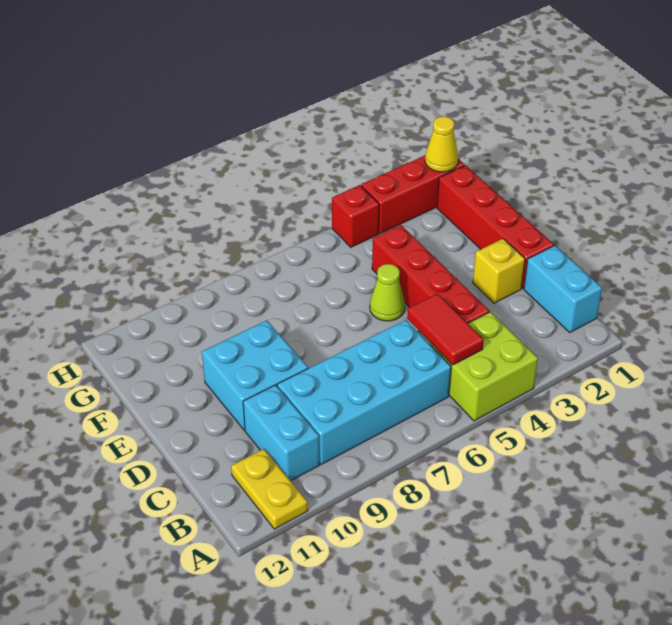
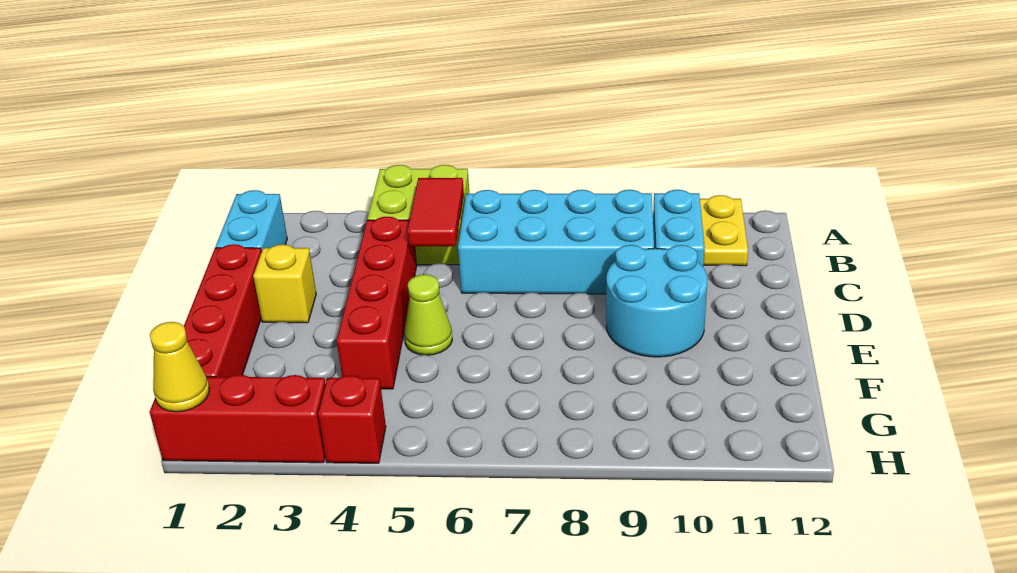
cyan 2x2 brick [202,320,308,430] -> cyan 2x2 round brick [606,245,707,357]

